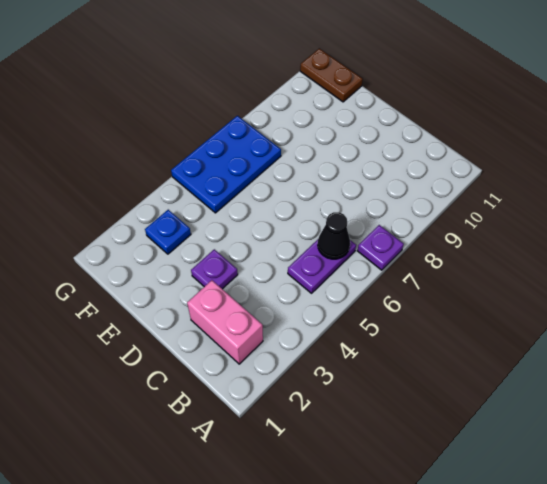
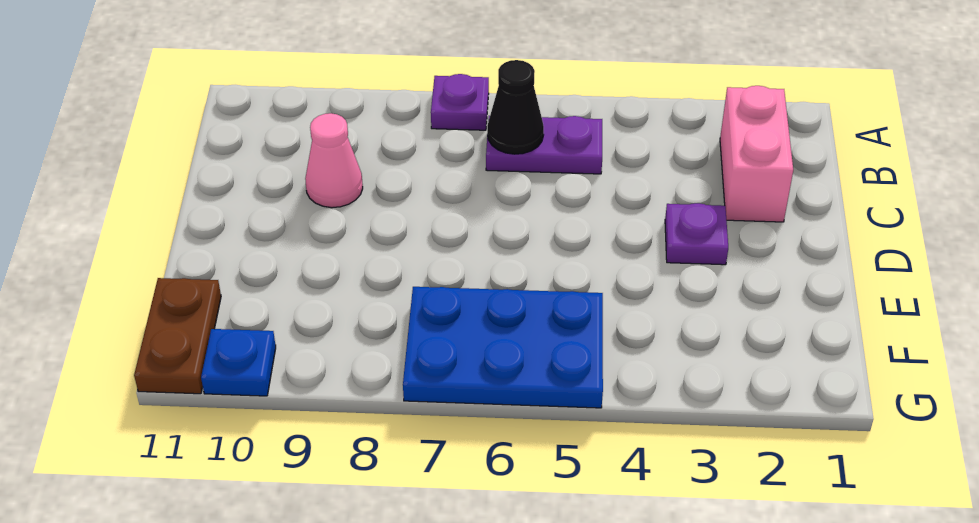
none -> pink 1x1 cone [305,113,363,208]
blue 1x1 plate [145,210,191,254] -> blue 1x1 plate moved to [201,329,276,396]

